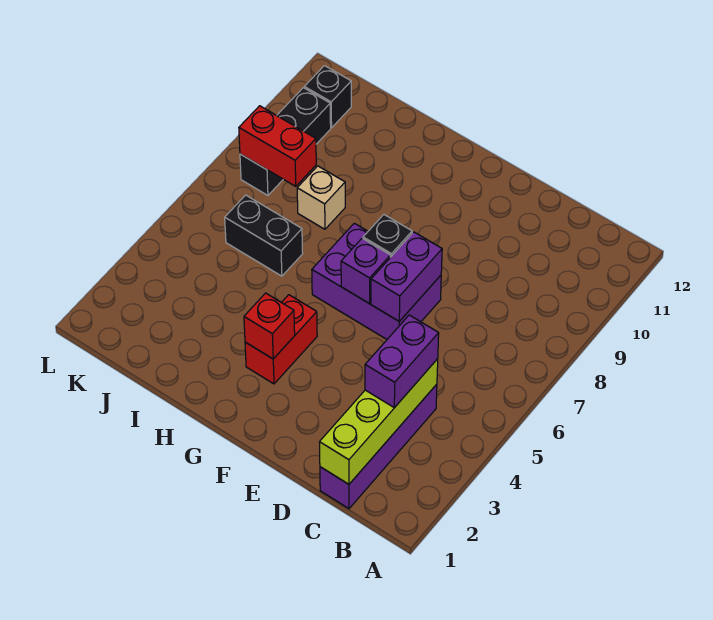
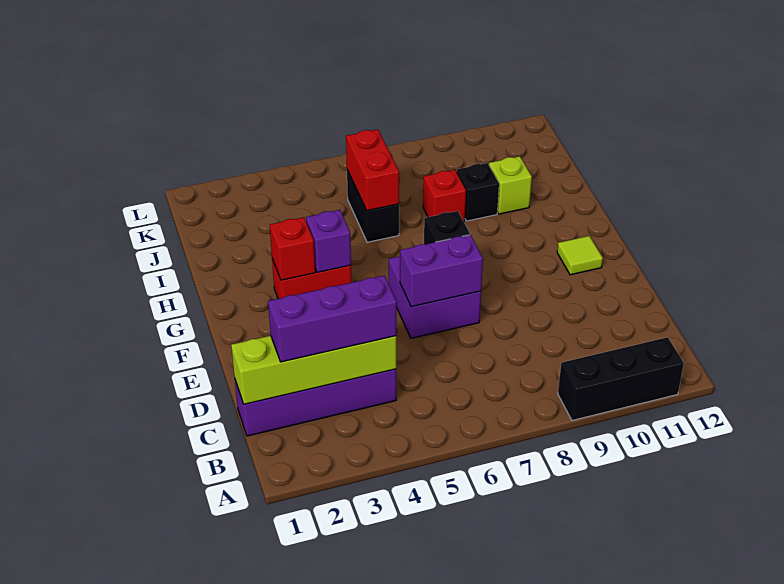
purple 1x2 brick [365,315,439,408] -> purple 1x3 brick [268,275,397,362]
purple 2x3 brick [312,223,441,339] -> purple 2x2 brick [389,256,481,338]
purple 1x1 brick [341,238,390,303] -> purple 1x1 brick moved to [306,210,351,273]
none -> lime 1x1 tile [557,236,603,275]
tan 1x1 brick [297,166,345,229] -> red 1x1 brick [423,170,466,221]
none -> lime 1x1 brick [489,156,532,214]
red 1x2 brick [239,106,316,186] -> red 1x2 brick moved to [346,129,399,211]
black 1x3 brick [240,88,331,195] -> black 1x3 brick moved to [558,337,684,420]
black 1x1 brick [304,66,351,128] -> black 1x1 brick moved to [456,163,499,221]

